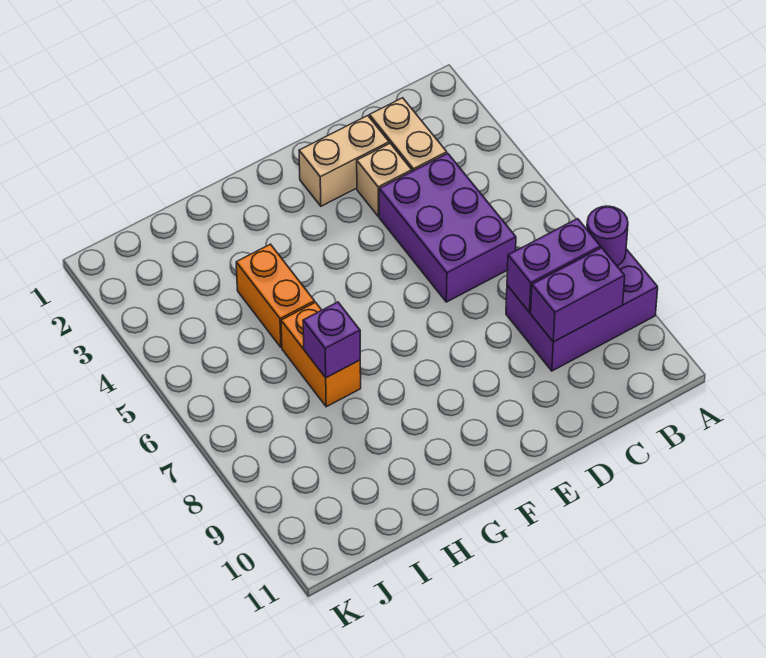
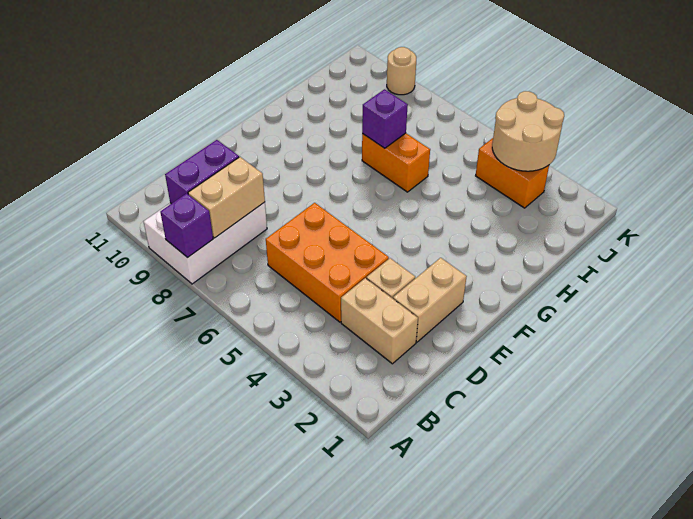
purple 2x3 brick [506,249,658,371] -> white 2x3 brick [144,202,267,284]
purple 1x1 round brick [587,206,628,266] -> purple 1x1 brick [160,193,213,258]
purple 1x2 brick [507,219,601,312] -> tan 1x2 brick [188,157,265,238]
purple 2x3 brick [379,153,516,302] -> orange 2x3 brick [266,203,389,322]
orange 1x2 brick [236,244,315,348] -> orange 1x2 brick moved to [476,138,549,208]
none -> tan 2x2 round brick [492,91,564,171]
none -> tan 1x1 round brick [387,47,416,95]

